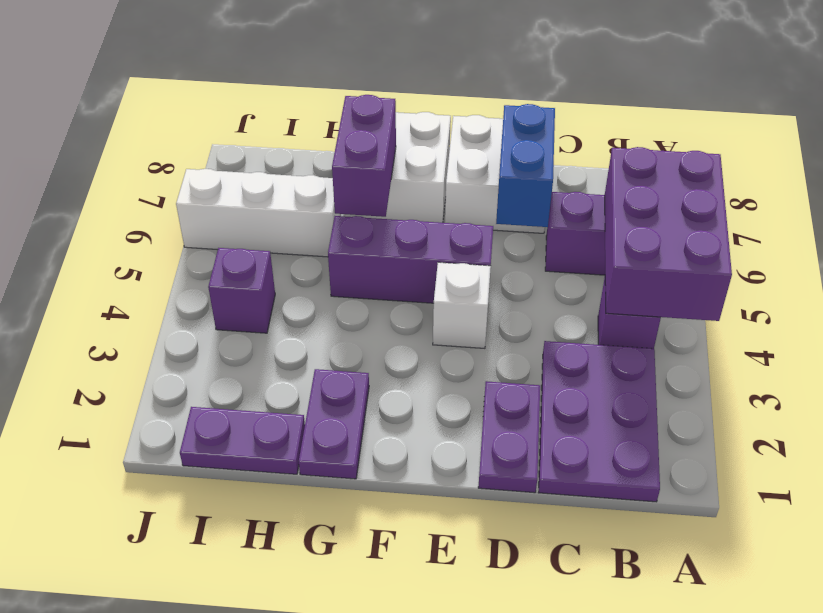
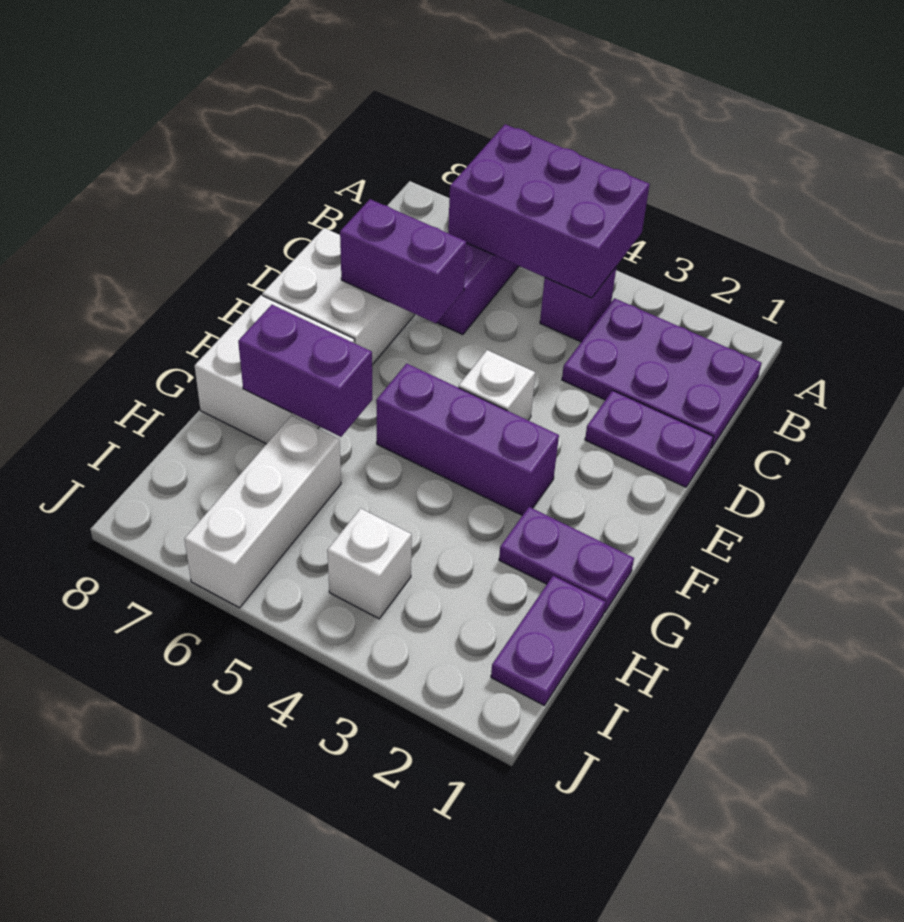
blue 1x2 brick [496,104,555,227] -> purple 1x2 brick [340,199,466,323]
purple 1x3 brick [328,216,493,303] -> purple 1x3 brick turned to [376,364,559,515]
purple 1x1 brick [208,248,275,333] -> white 1x1 brick [327,508,412,619]

